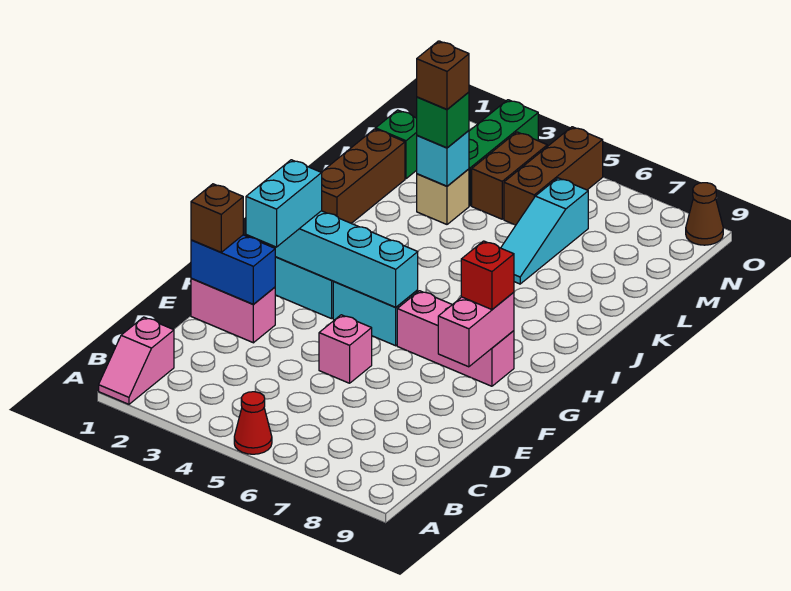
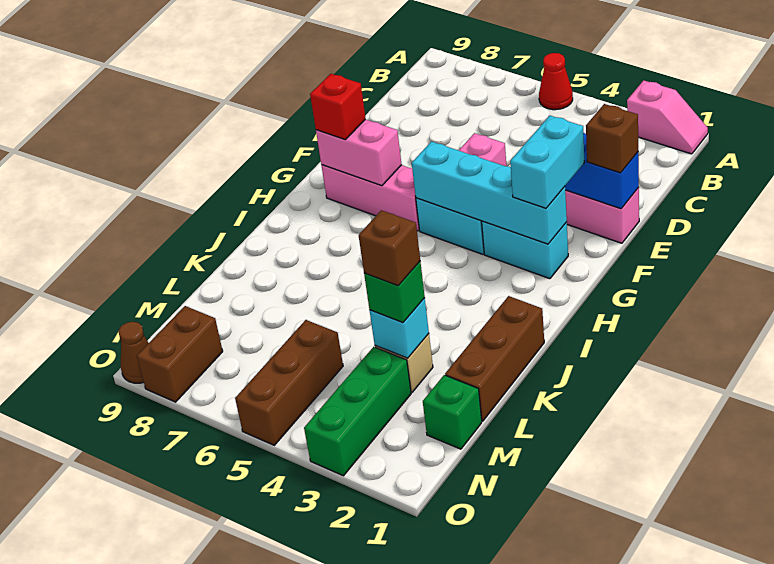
pink 1x2 slope [99,317,174,404] -> pink 1x2 slope turned to [627,80,708,154]
pink 1x2 brick [438,292,514,367] -> pink 1x2 brick turned to [316,119,402,186]
cyan 1x3 slope [501,178,588,284] -> none
brown 1x2 brick [472,132,547,219] -> brown 1x2 brick moved to [137,306,223,402]

